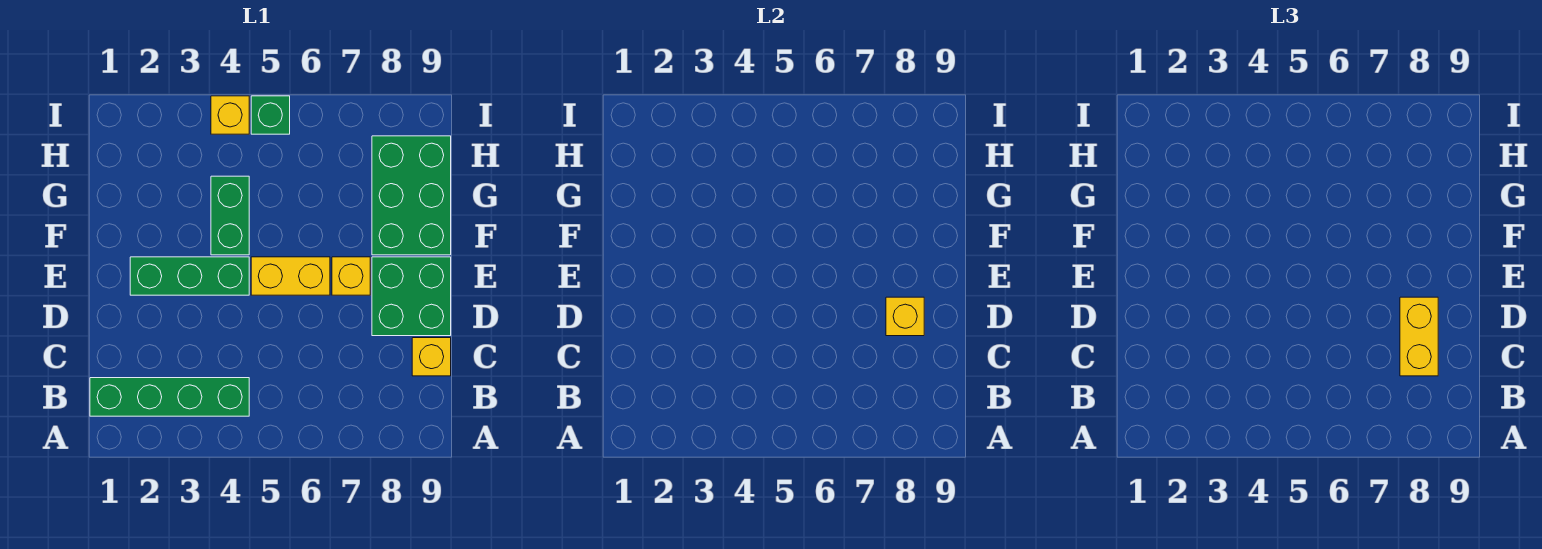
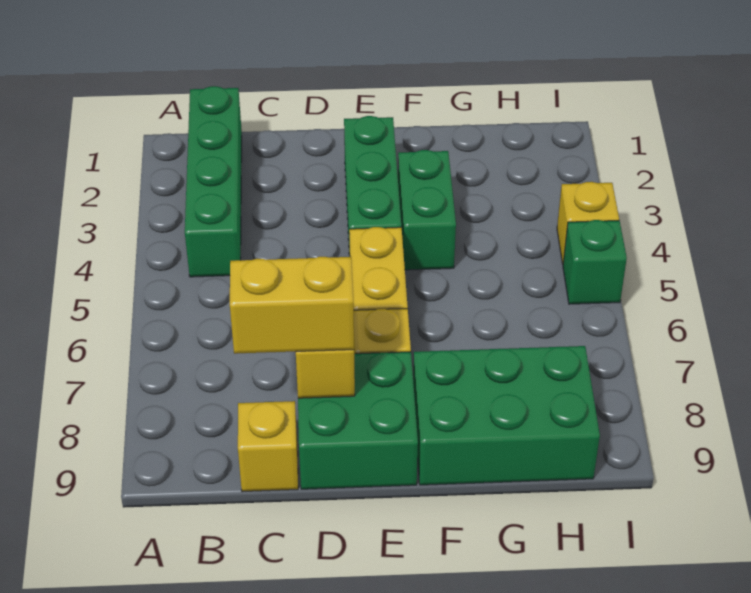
green 1x2 brick [211,176,249,255] -> green 1x2 brick turned to [398,150,456,270]

